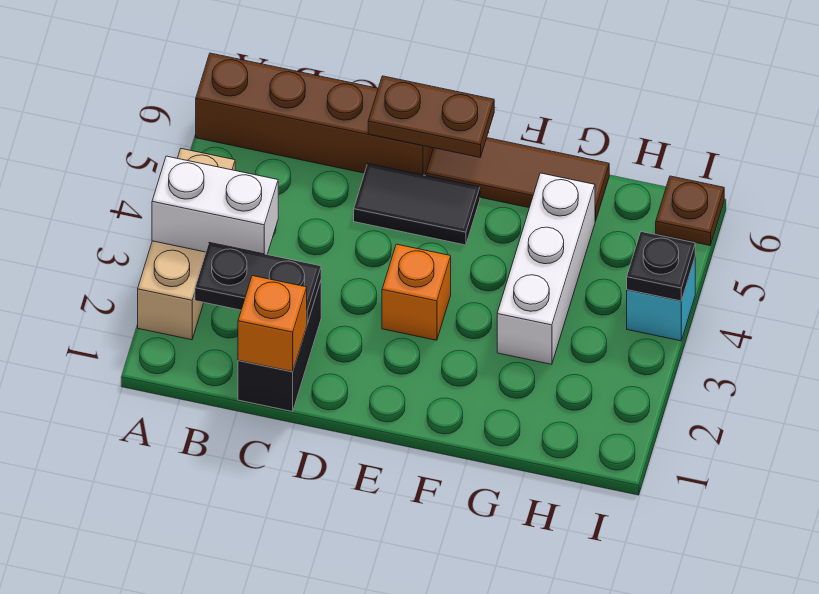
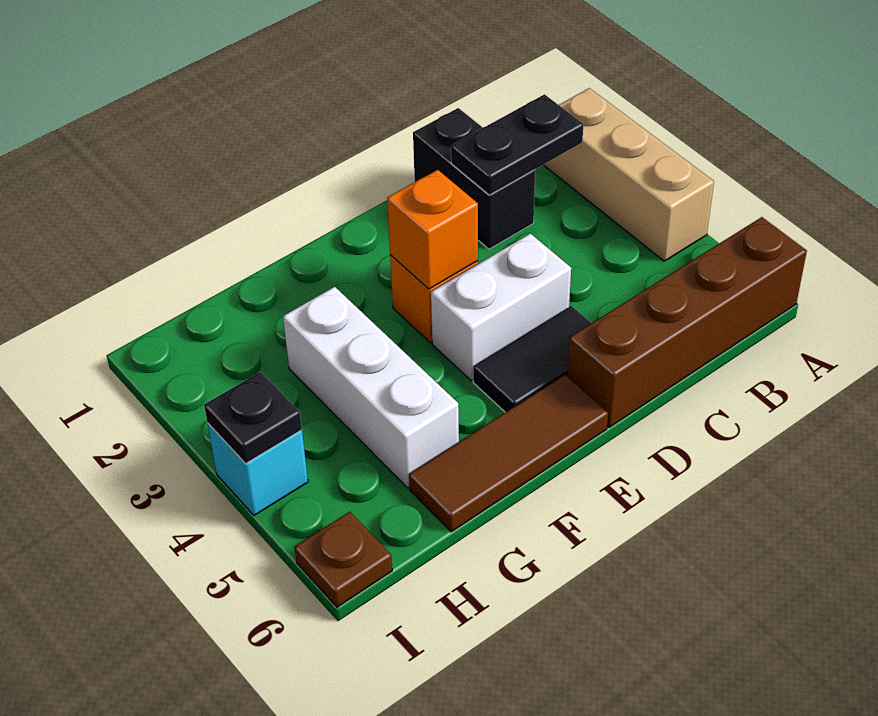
white 1x2 brick [152,156,278,254] -> white 1x2 brick moved to [431,234,571,381]
orange 1x1 brick [238,276,307,372] -> orange 1x1 brick moved to [387,170,478,289]
brown 1x2 plate [368,76,494,157] -> none

